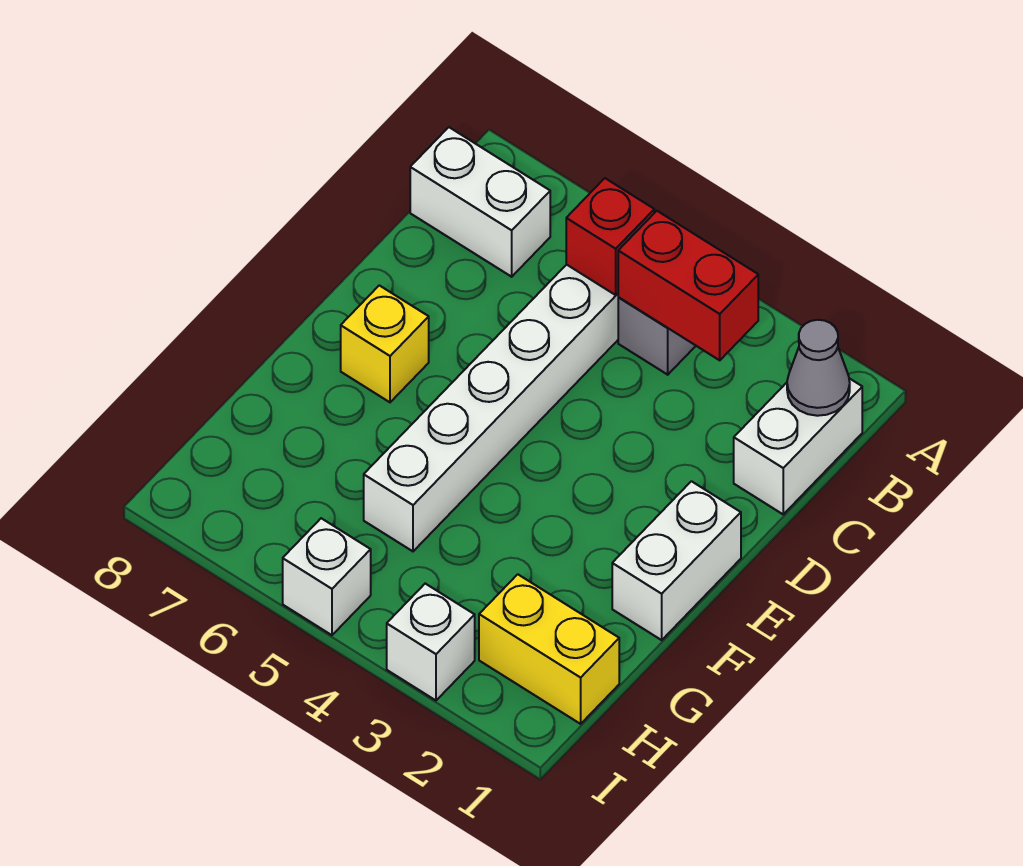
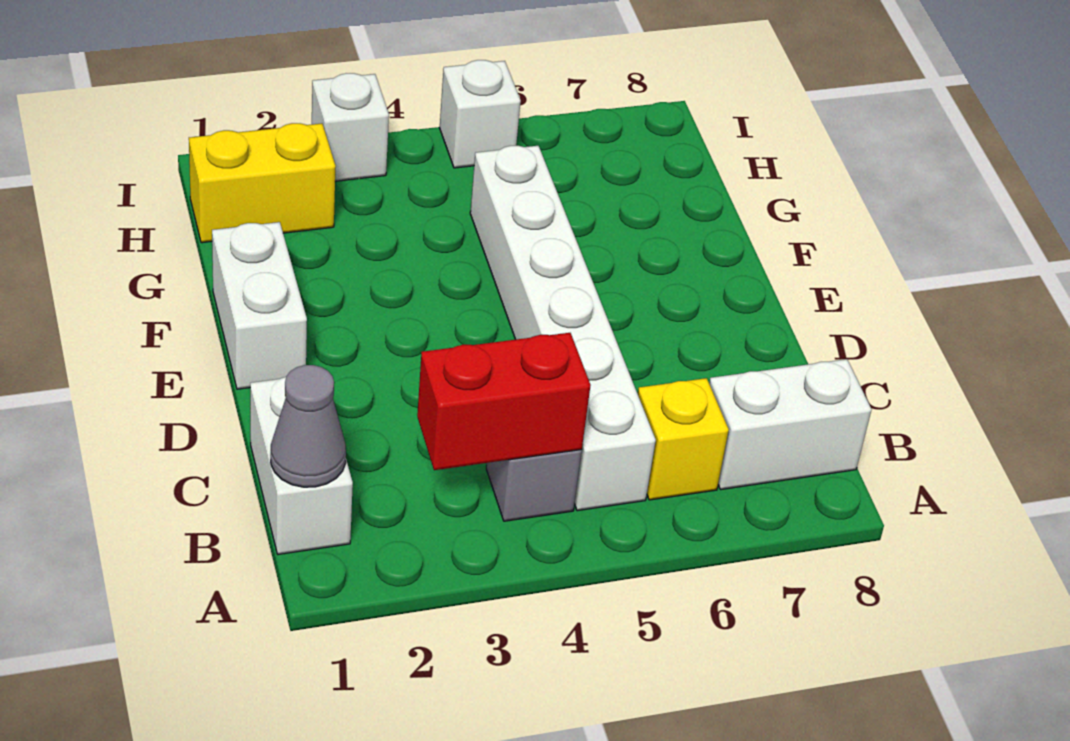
red 1x1 brick [566,178,654,295] -> none
yellow 1x1 brick [341,285,429,402] -> yellow 1x1 brick moved to [638,378,729,500]

